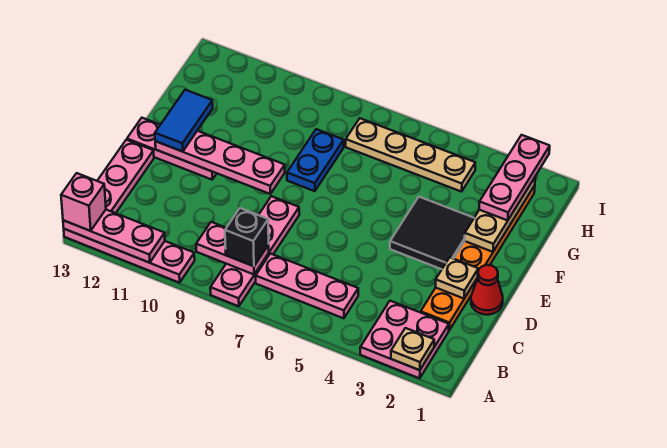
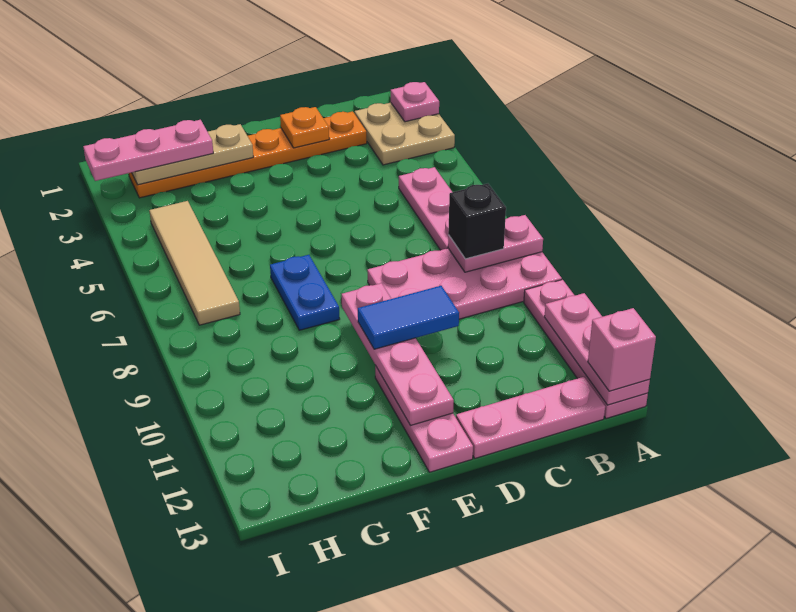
pink 2x2 plate [360,301,449,378] -> tan 2x2 plate [355,103,455,165]
tan 1x1 plate [391,328,434,370] -> pink 1x1 plate [391,82,439,122]
pink 1x4 plate [210,196,299,306] -> pink 2x4 plate [367,248,562,319]
pink 1x2 plate [196,222,269,274] -> pink 1x2 plate turned to [448,215,543,272]
red 1x1 cone [471,265,503,315] -> none
tan 1x1 plate [435,257,478,298] -> orange 1x1 plate [280,107,329,148]
black 2x2 tile [390,197,474,269] -> none
blue 1x2 tile [155,90,213,152] -> blue 1x2 tile moved to [358,286,459,349]
blue 1x2 plate [287,129,344,191] -> blue 1x2 plate turned to [270,255,340,330]
tan 1x4 plate [346,118,475,192] -> tan 1x4 tile [149,201,240,325]

